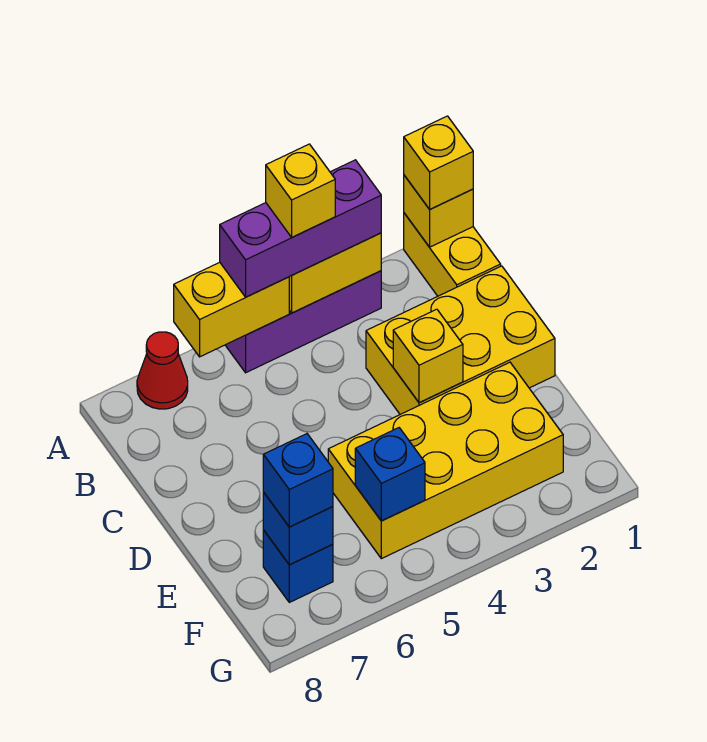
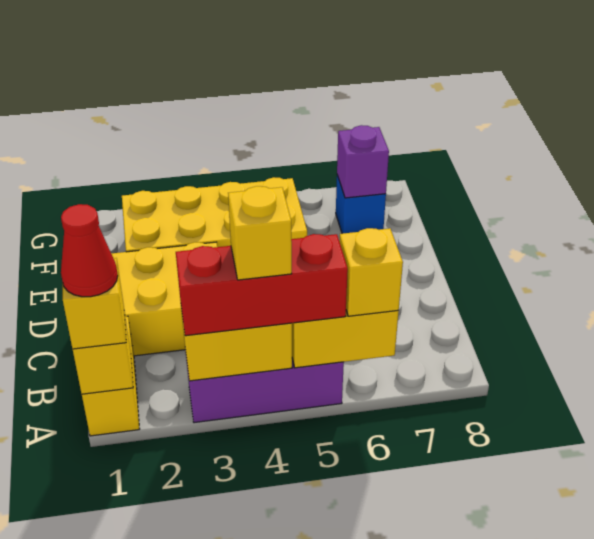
purple 1x3 brick [220,160,381,297] -> red 1x3 brick [176,234,348,336]
red 1x1 cone [137,332,188,409] -> red 1x1 cone moved to [61,204,118,297]
yellow 1x1 brick [393,309,463,403] -> yellow 1x1 brick moved to [339,228,403,316]
blue 1x1 brick [355,428,425,521] -> none
blue 1x1 brick [263,492,333,565] -> purple 1x1 brick [337,125,389,198]
blue 1x1 brick [263,434,333,527] -> none

